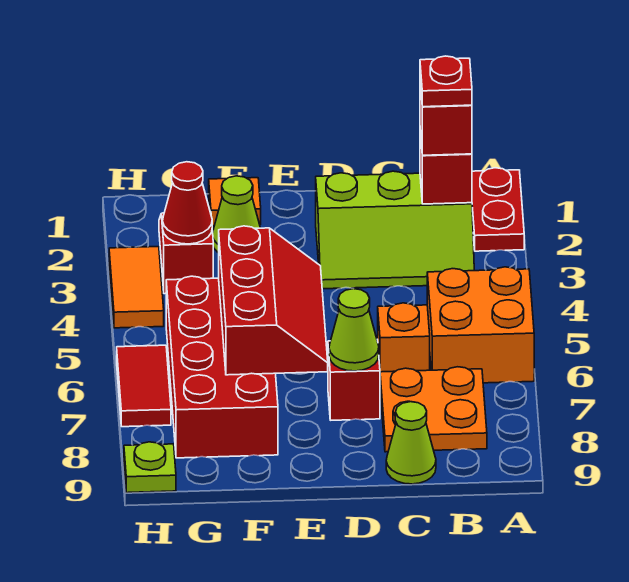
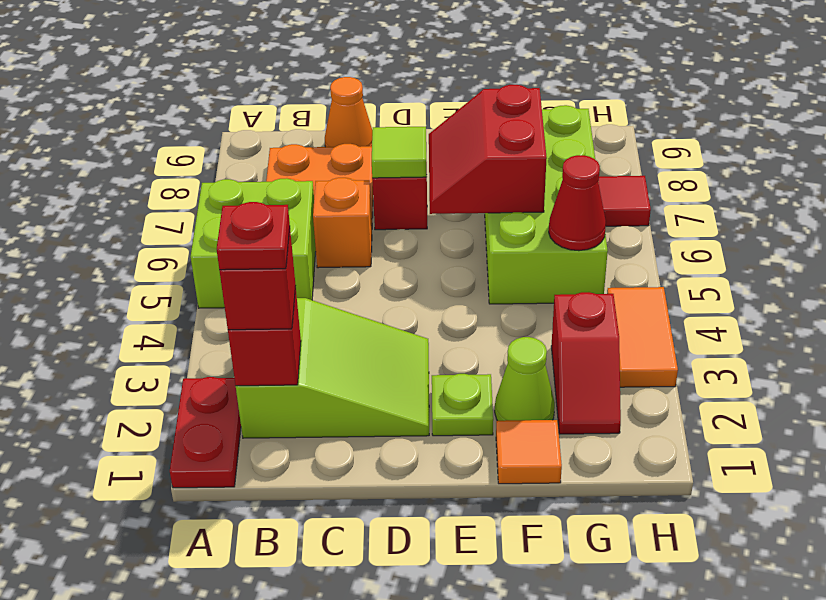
orange 2x2 brick [427,267,534,383] -> lime 2x2 brick [191,178,316,308]
lime 2x3 slope [316,171,474,289] -> lime 2x3 slope turned to [236,298,429,438]
lime 1x1 cone [386,402,436,484] -> orange 1x1 cone [325,77,372,147]
lime 1x1 cone [329,289,379,371] -> lime 1x1 tile [372,127,427,178]
red 2x3 slope [219,226,328,375] -> red 2x2 slope [429,85,547,214]
red 2x4 brick [166,276,278,458] -> lime 2x4 brick [485,105,608,304]
red 1x1 cone [163,162,212,244] -> red 1x1 cone moved to [549,155,606,251]
red 1x2 tile [117,345,171,427] -> red 1x1 tile [598,176,651,226]
lime 1x1 plate [124,442,176,493] -> lime 1x1 plate moved to [432,374,493,436]

